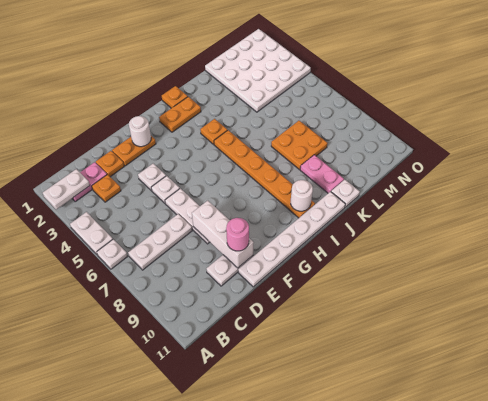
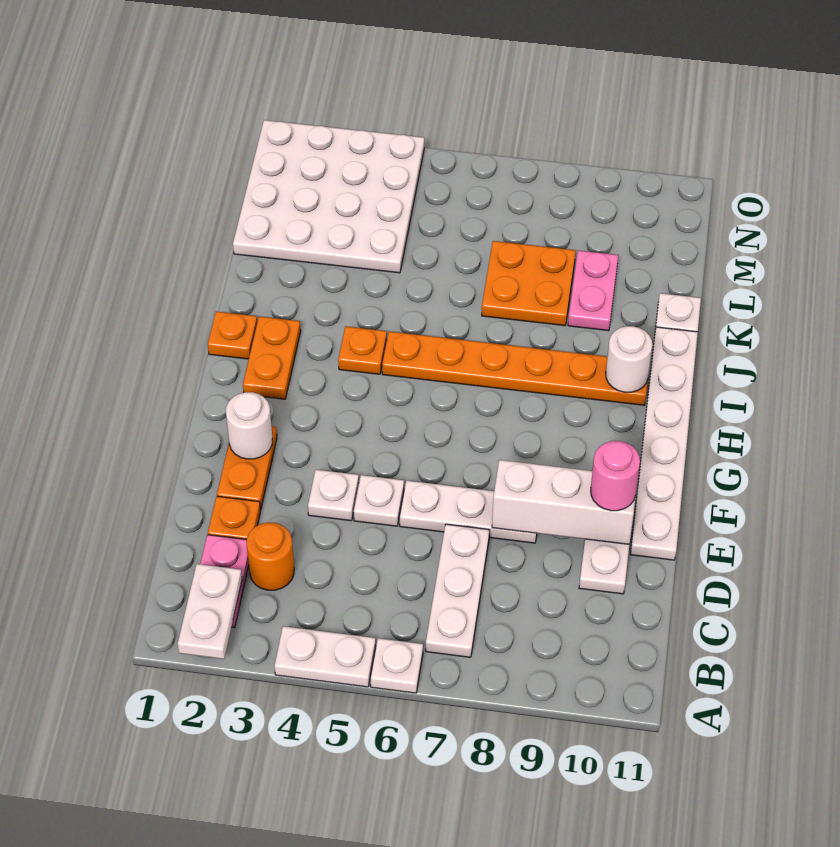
orange 1x1 plate [92,175,121,202] -> orange 1x1 round brick [247,523,294,590]
pink 1x2 plate [300,155,344,193] -> pink 1x2 plate turned to [568,251,618,331]

